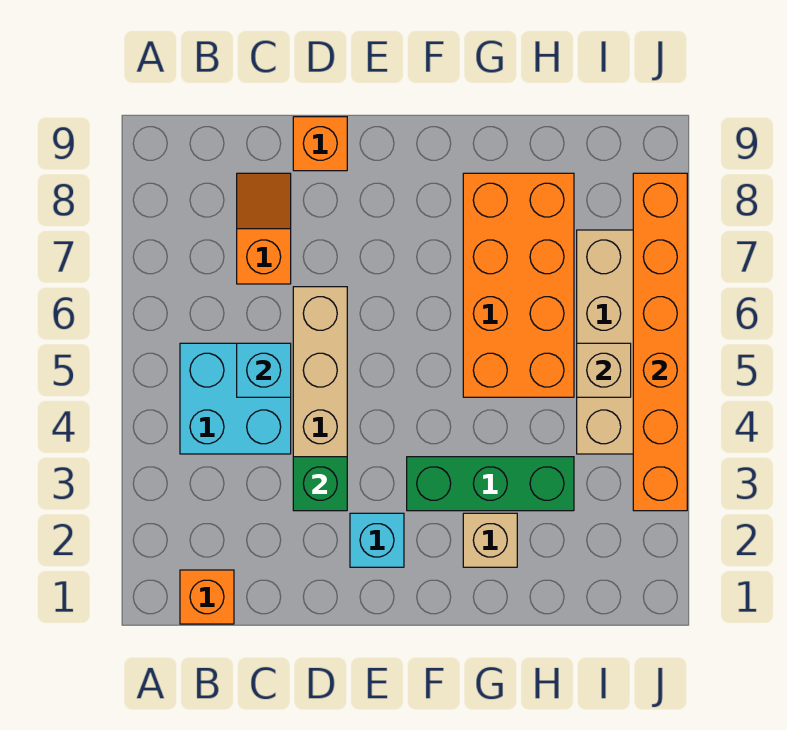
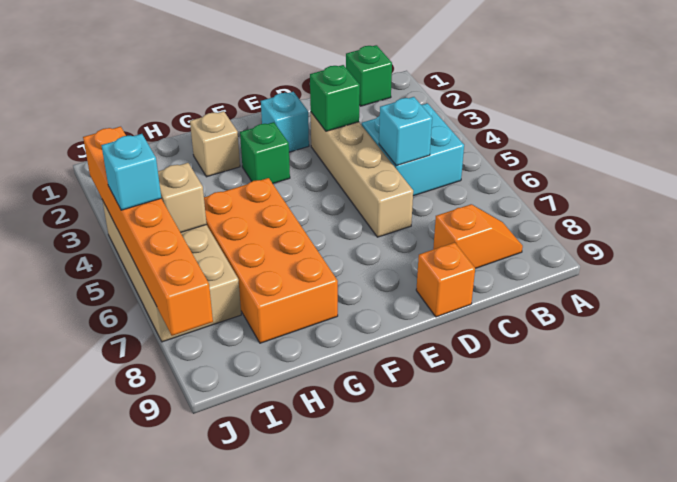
orange 1x1 brick [180,570,234,624] -> green 1x1 brick [346,45,392,106]
orange 1x2 slope [237,173,291,284] -> orange 1x2 slope turned to [433,204,523,268]
green 1x3 brick [407,457,574,511] -> green 1x1 brick [240,122,290,183]
none -> cyan 1x1 brick [101,134,161,210]

